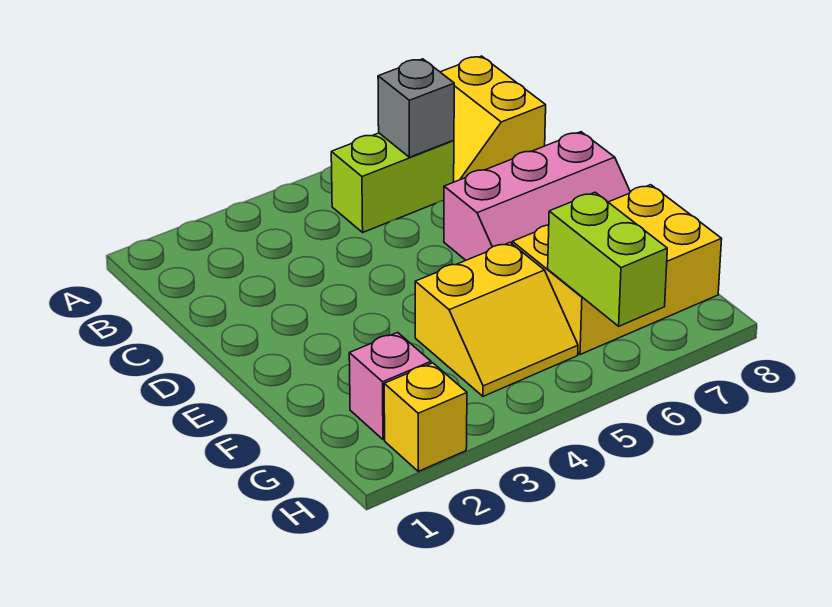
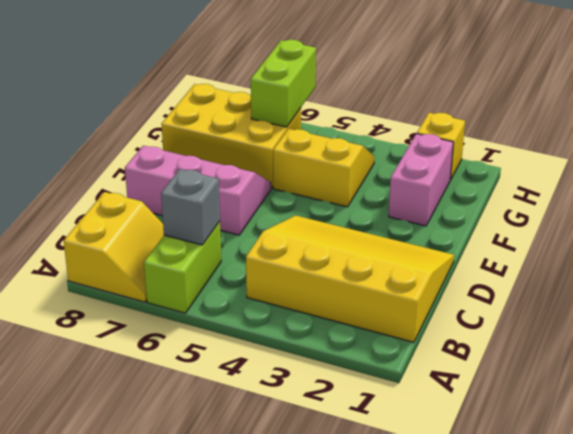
none -> yellow 3x4 slope [246,215,454,342]
lime 1x2 brick [331,133,454,232] -> lime 1x2 brick turned to [144,221,221,313]
pink 1x1 brick [349,333,431,440] -> pink 1x2 brick [389,134,453,226]

